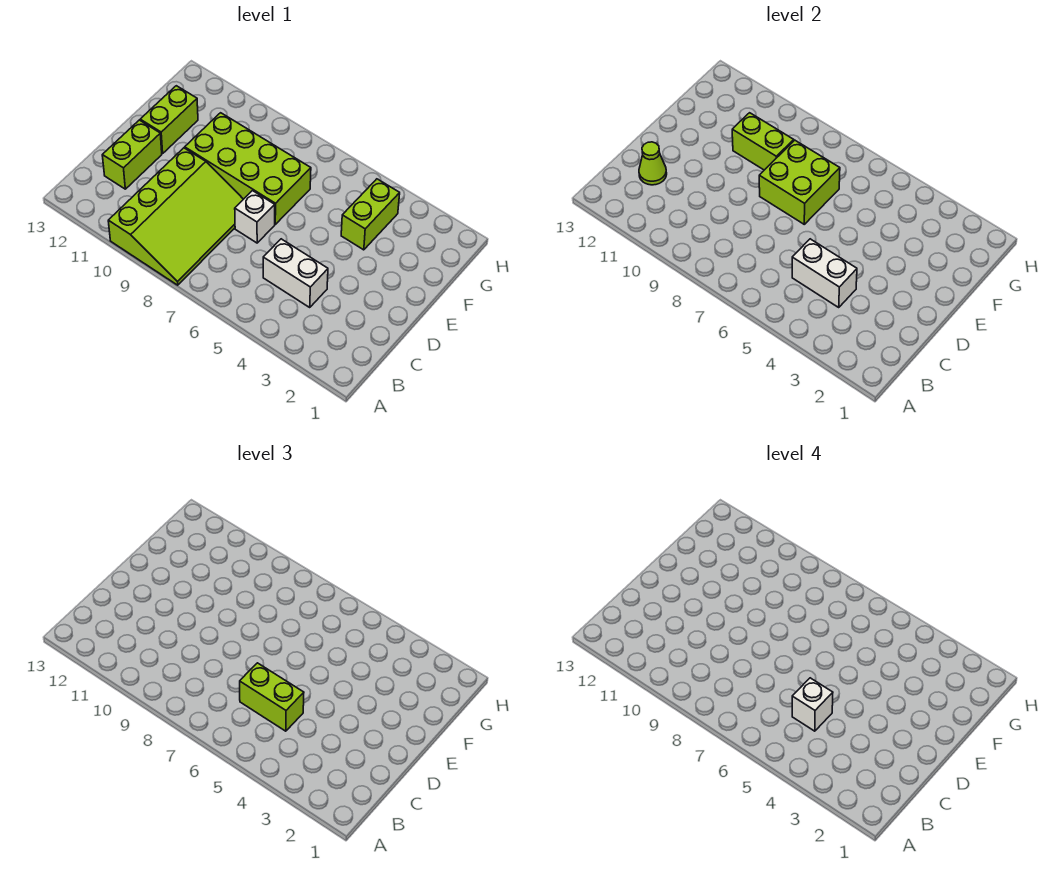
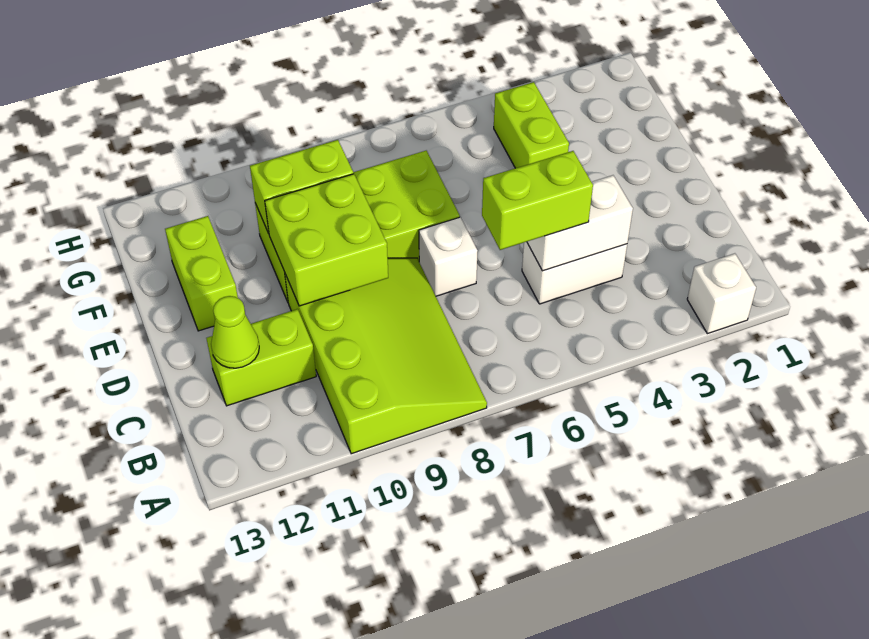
white 1x1 brick [792,678,833,731] -> white 1x1 brick moved to [687,253,756,334]
lime 1x2 brick [102,120,162,189] -> lime 1x2 brick turned to [206,309,316,406]
lime 2x2 brick [759,140,840,224] -> lime 2x2 brick moved to [265,174,388,306]

